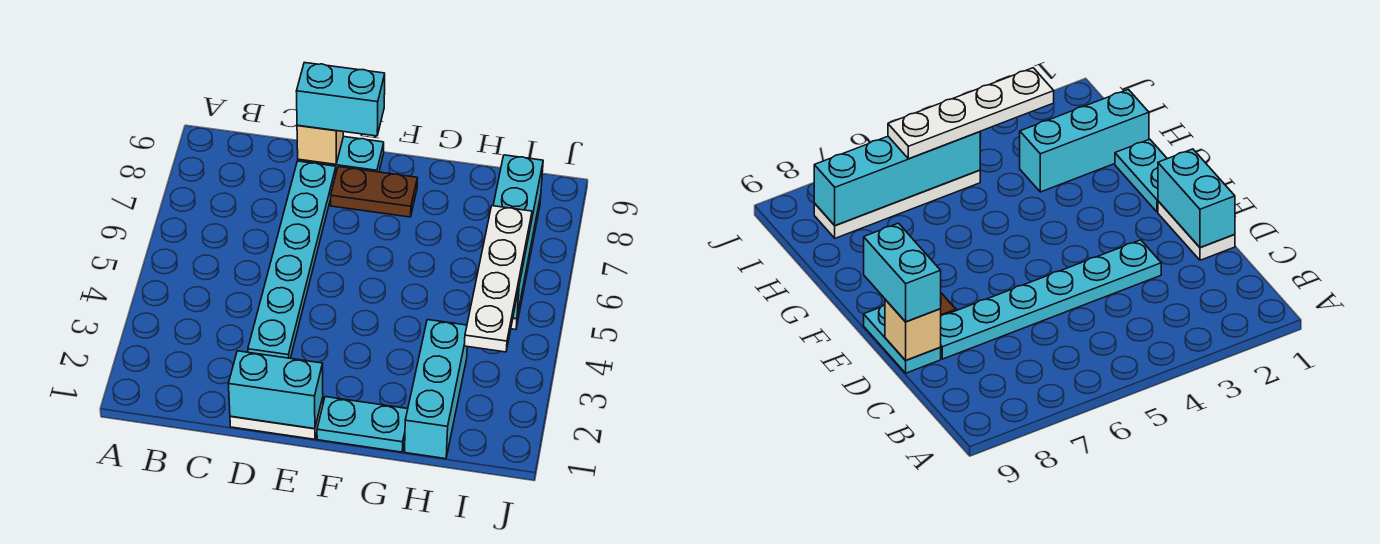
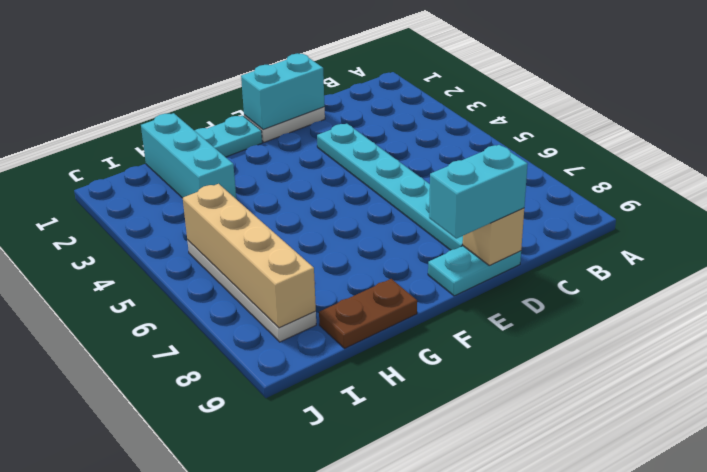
brown 1x2 plate [331,167,417,217] -> brown 1x2 plate moved to [319,279,417,349]
white 1x4 plate [464,206,532,352] -> none
cyan 1x4 brick [493,155,543,319] -> tan 1x4 brick [183,184,316,328]

